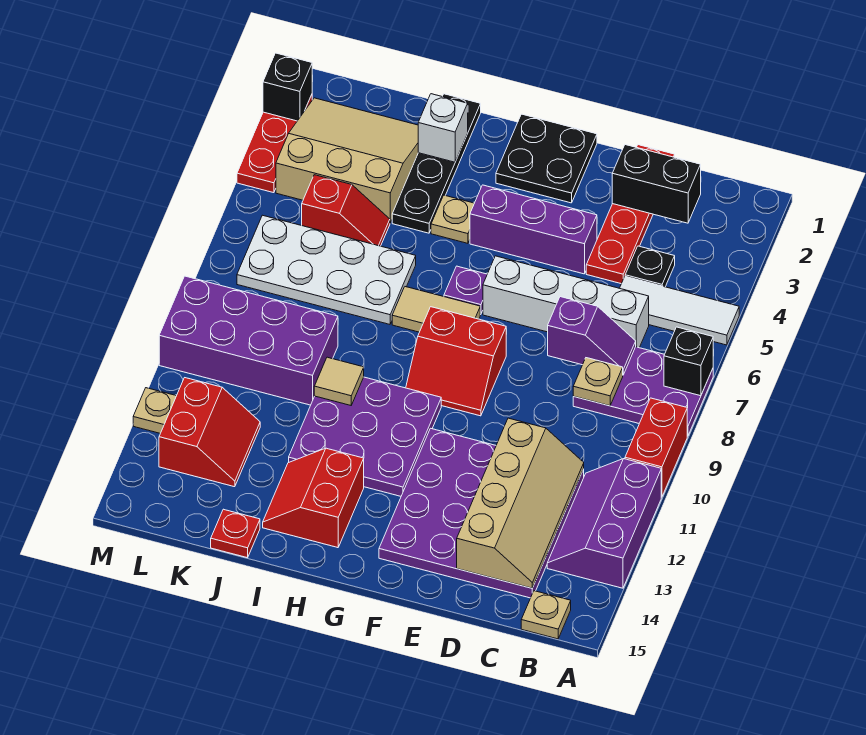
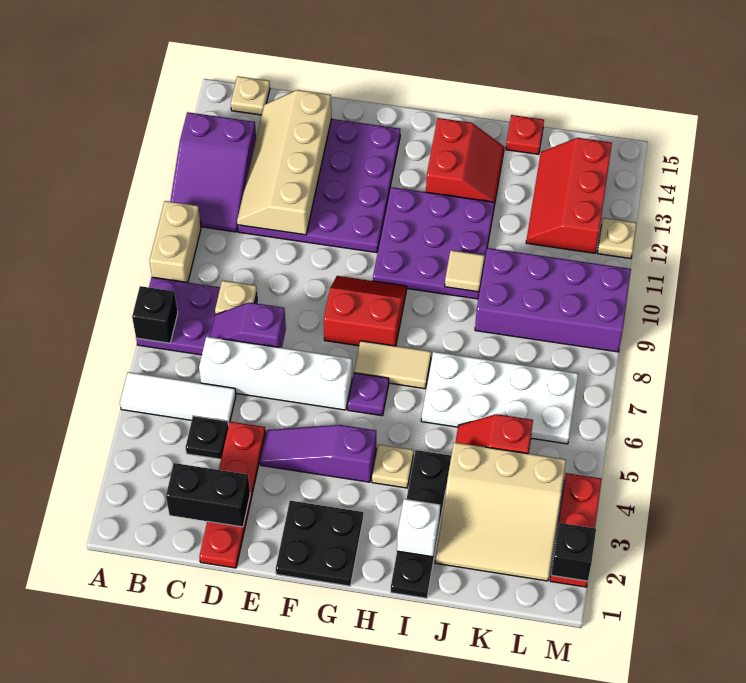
red 1x2 brick [625,398,687,497] -> tan 1x2 brick [150,201,201,282]
purple 2x3 slope [547,459,661,588] -> purple 2x3 slope turned to [170,112,256,232]
purple 1x3 brick [470,185,597,274] -> purple 1x3 slope [260,425,376,482]
red 2x2 slope [159,378,260,487] -> red 2x3 slope [526,138,612,253]

